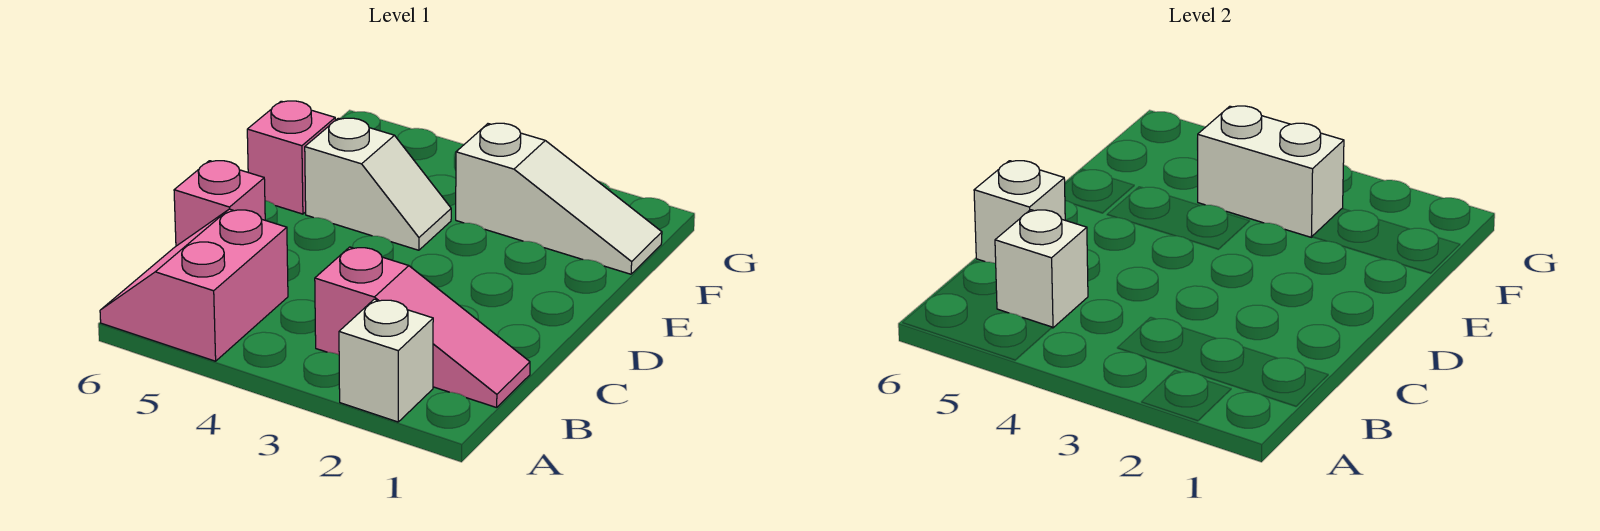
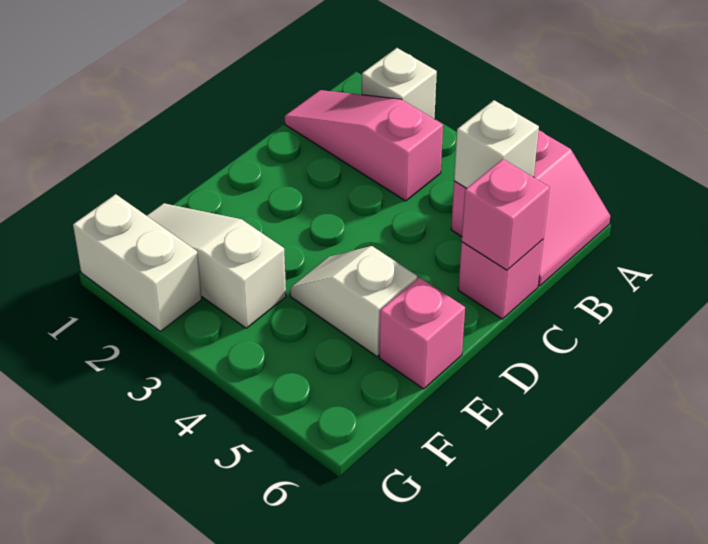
white 1x1 brick [974,161,1065,263] -> pink 1x1 brick [462,159,550,270]
white 1x2 brick [1198,106,1344,237] -> white 1x2 brick moved to [73,194,202,331]

